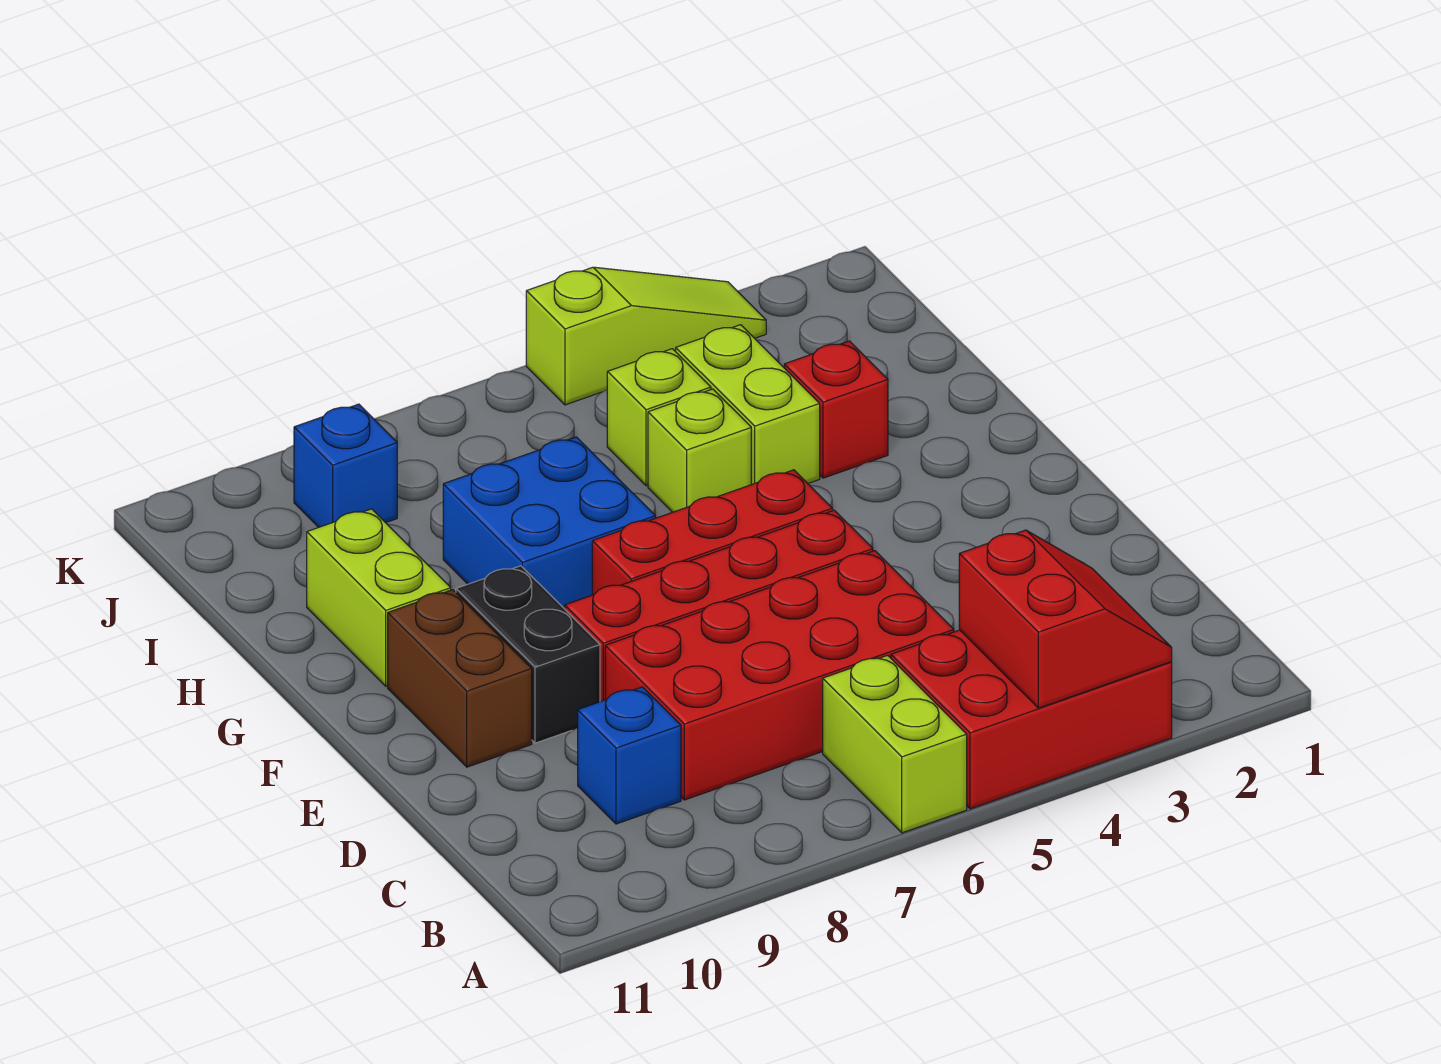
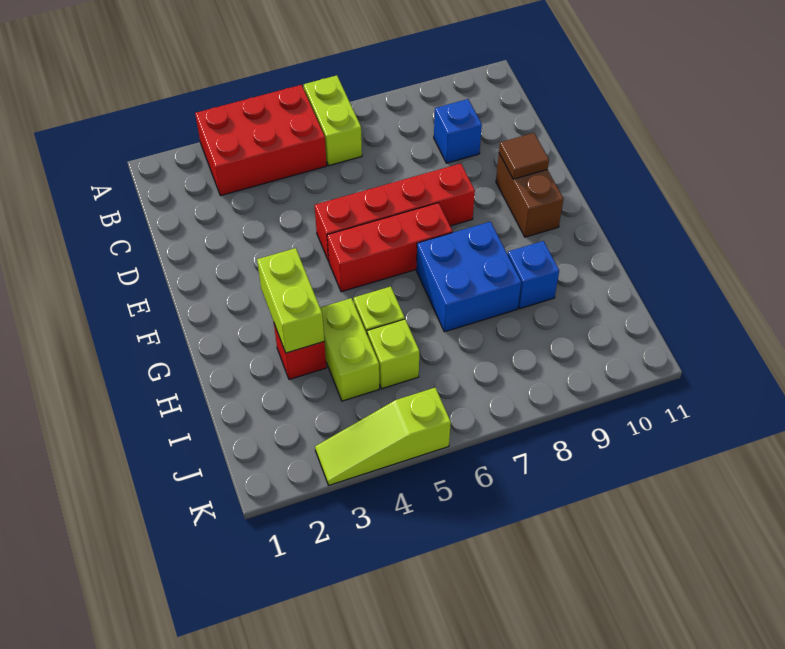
red 2x2 slope [959,530,1172,708] -> none
red 2x4 brick [605,551,954,800] -> none
black 1x2 brick [456,566,600,743] -> none
none -> brown 1x1 tile [499,133,549,179]
lime 1x2 brick [307,509,451,686] -> lime 1x2 brick moved to [257,248,324,353]
blue 1x1 brick [294,404,397,527] -> blue 1x1 brick moved to [508,241,559,309]

